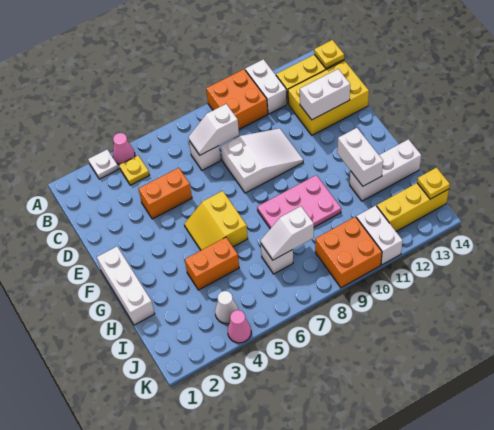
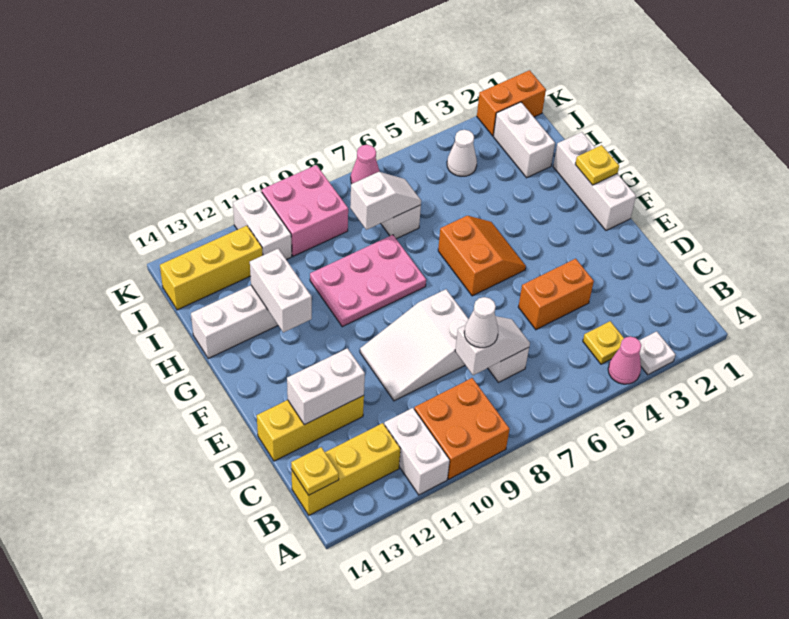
none -> white 1x1 cone [464,297,498,348]
yellow 2x3 brick [288,61,369,135] -> yellow 1x3 brick [257,395,364,461]
yellow 2x2 slope [184,191,248,250] -> orange 2x2 slope [438,216,526,296]
orange 1x2 brick [185,237,239,290] -> orange 1x2 brick moved to [477,70,546,136]
none -> white 1x2 brick [493,102,555,178]
orange 2x2 brick [315,217,382,288] -> pink 2x2 brick [262,165,348,256]
yellow 1x1 plate [417,168,450,199] -> yellow 1x1 plate moved to [575,145,619,185]
pink 1x1 cone [228,310,251,343] -> pink 1x1 cone moved to [351,145,380,184]

